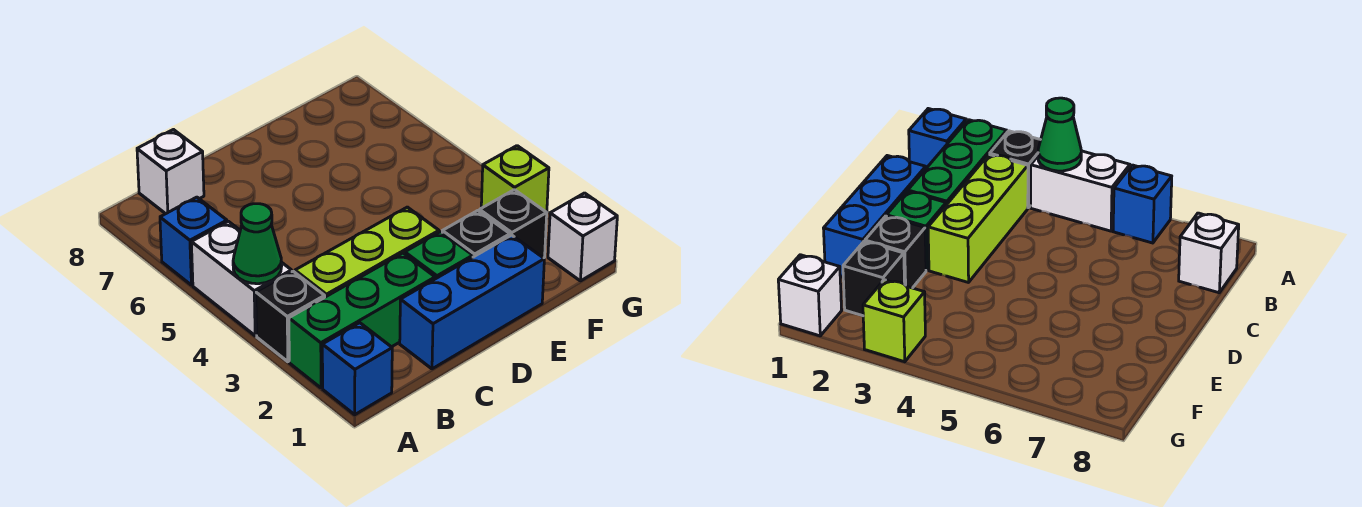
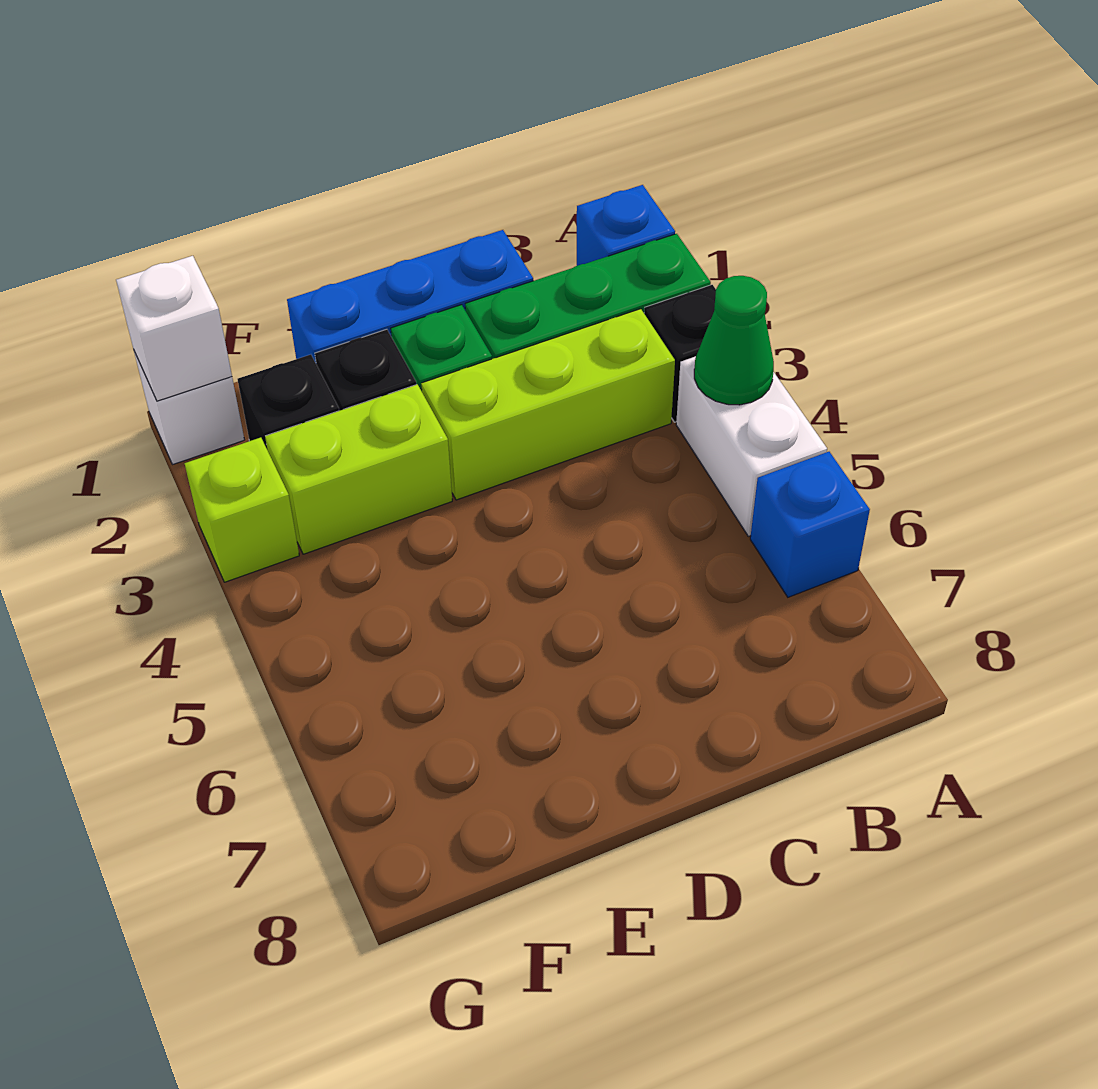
white 1x1 brick [137,130,204,214] -> white 1x1 brick moved to [116,256,232,401]
none -> lime 1x2 brick [265,384,452,554]

